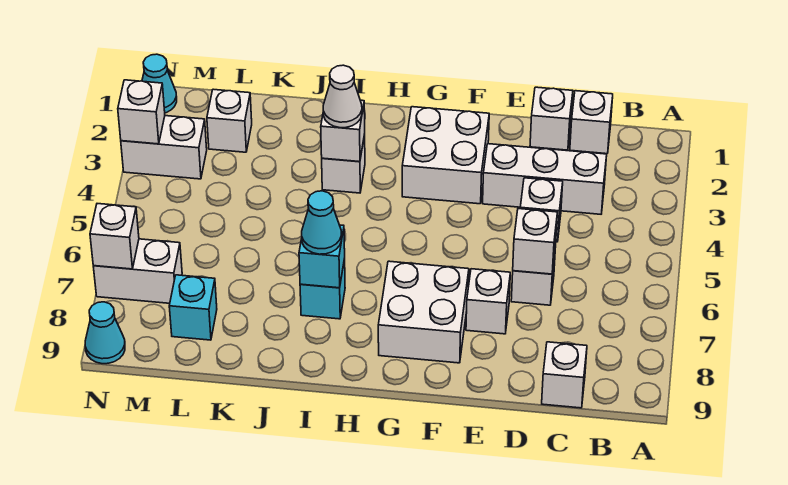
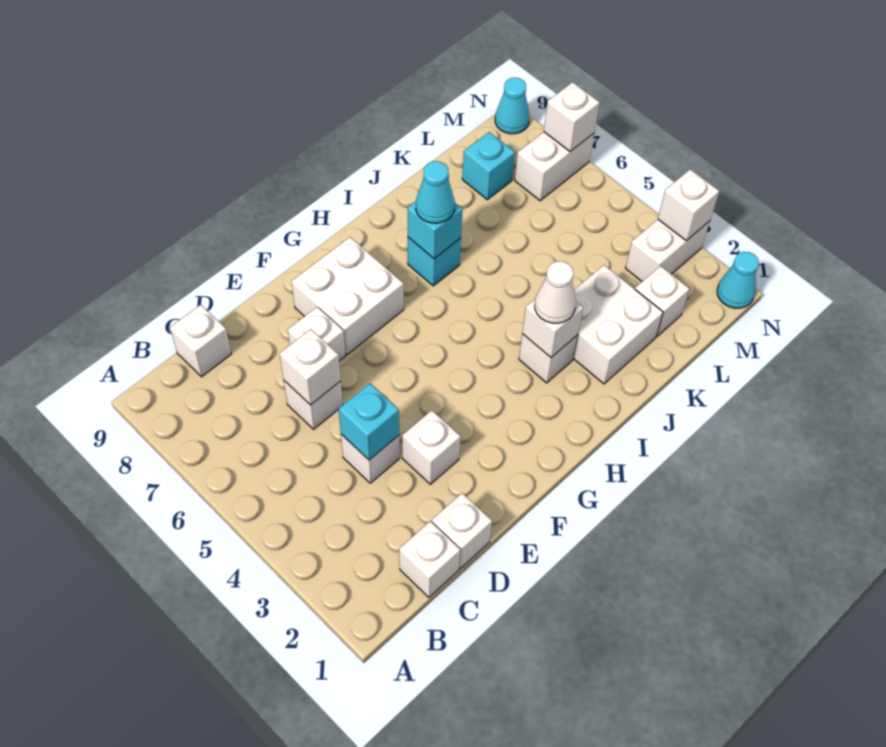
white 1x3 brick [483,144,607,214] -> white 1x1 brick [402,410,461,484]
none -> cyan 1x1 brick [339,383,399,460]
white 2x2 brick [402,107,489,204] -> white 2x2 brick moved to [573,265,663,384]

